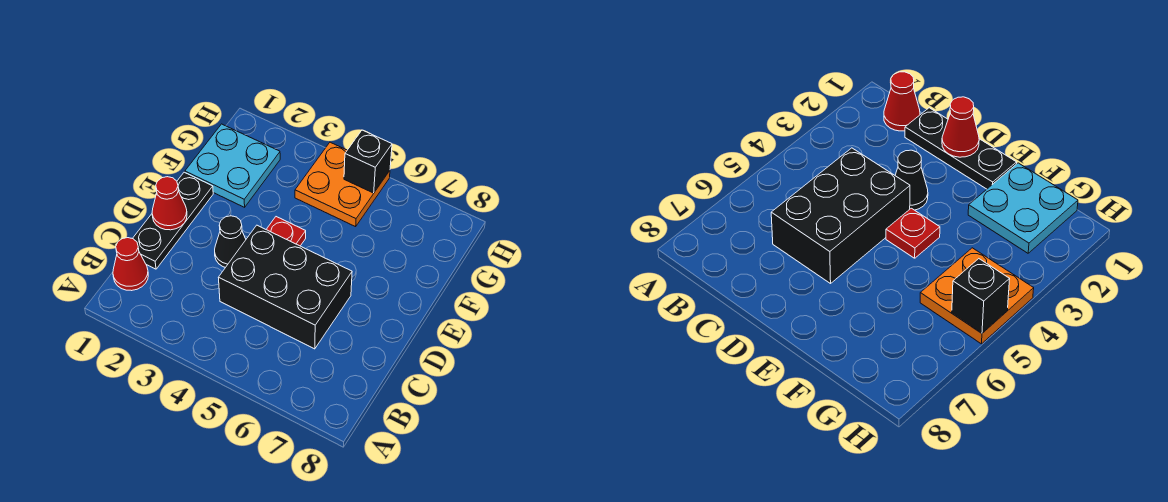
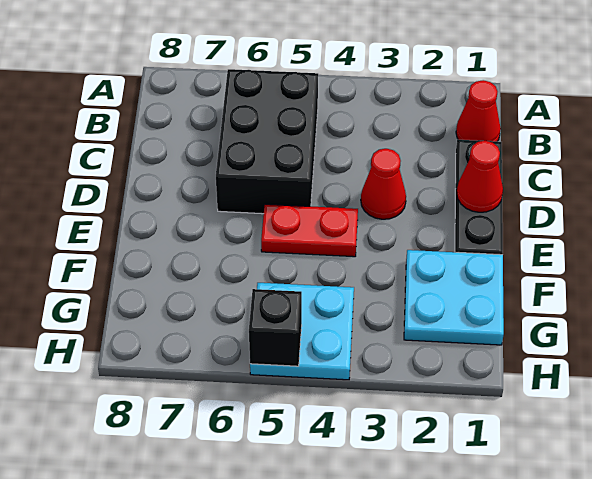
black 2x3 brick [219,225,352,349] -> black 2x3 brick turned to [216,69,318,214]
black 1x1 cone [215,216,246,267] -> red 1x1 cone [361,149,406,219]
red 1x1 plate [266,217,306,246] -> red 1x2 plate [261,204,358,257]
orange 2x2 plate [295,142,390,227] -> cyan 2x2 plate [250,283,354,380]

